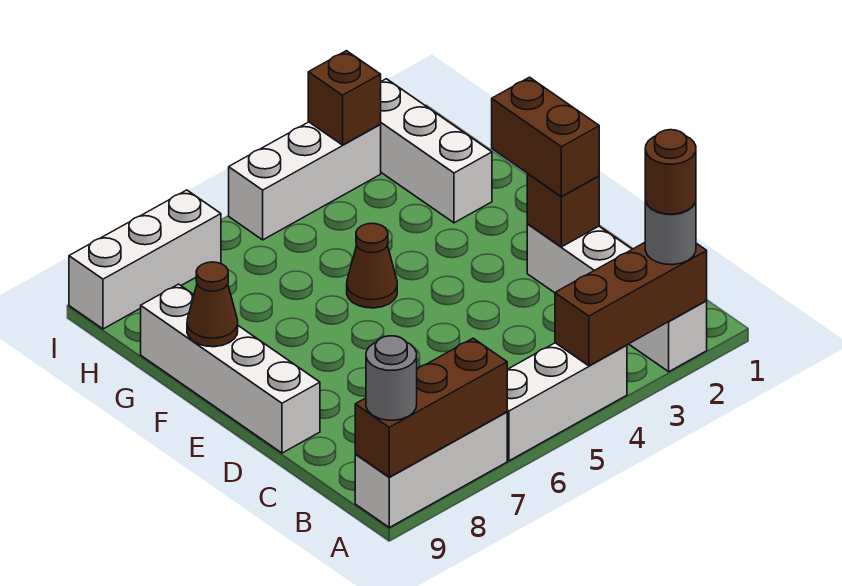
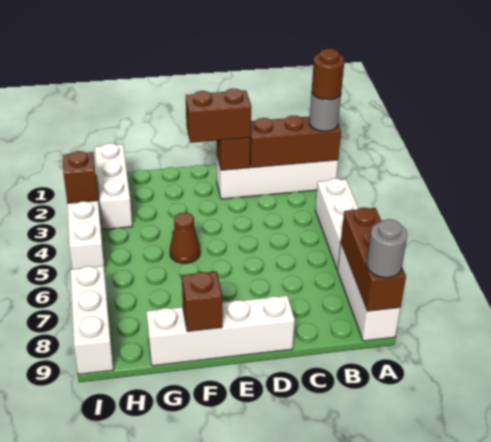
brown 1x3 brick [555,243,707,366] -> brown 1x3 brick turned to [250,115,341,168]
brown 1x1 cone [187,262,238,347] -> brown 1x1 brick [182,271,222,332]
white 1x3 brick [380,79,492,223] -> white 1x3 brick turned to [95,143,132,230]

